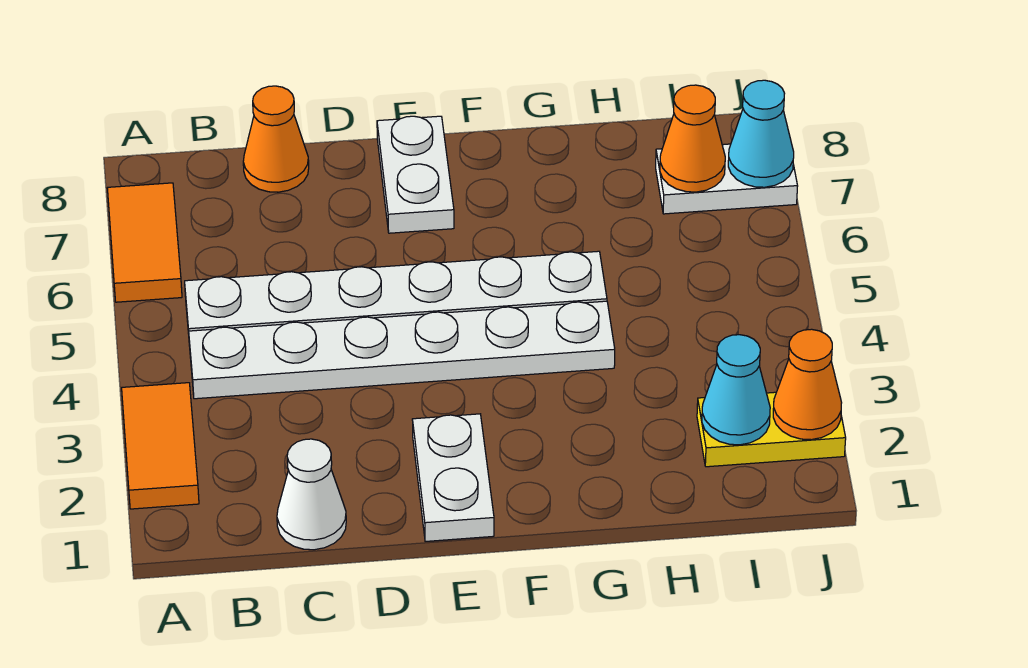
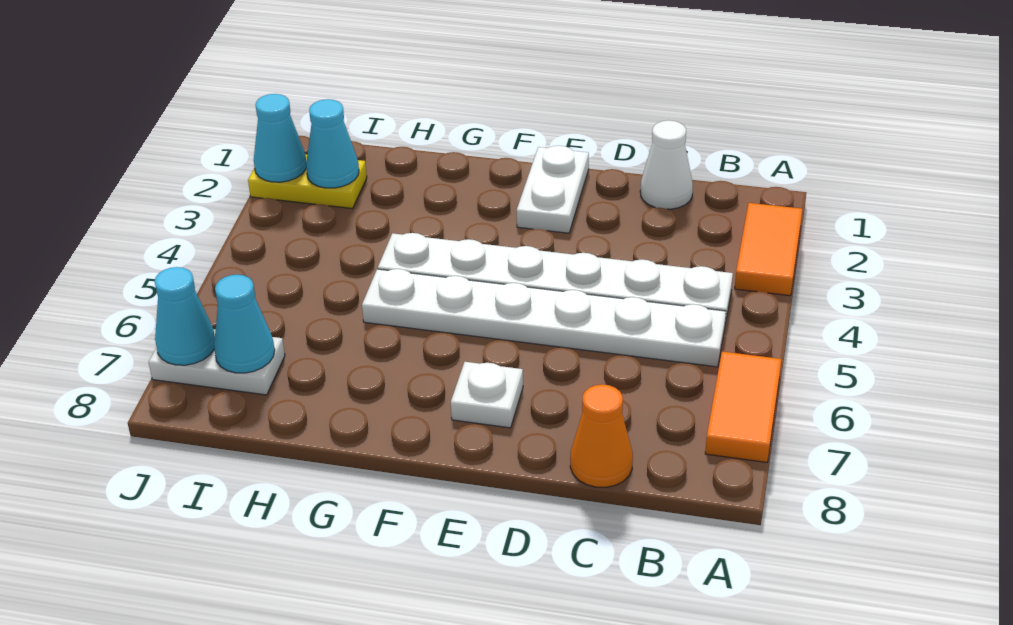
white 1x2 plate [377,116,454,233] -> white 1x1 plate [451,362,523,428]
orange 1x1 cone [660,85,725,192] -> cyan 1x1 cone [214,274,275,373]
orange 1x1 cone [773,329,842,440] -> cyan 1x1 cone [254,94,306,182]

